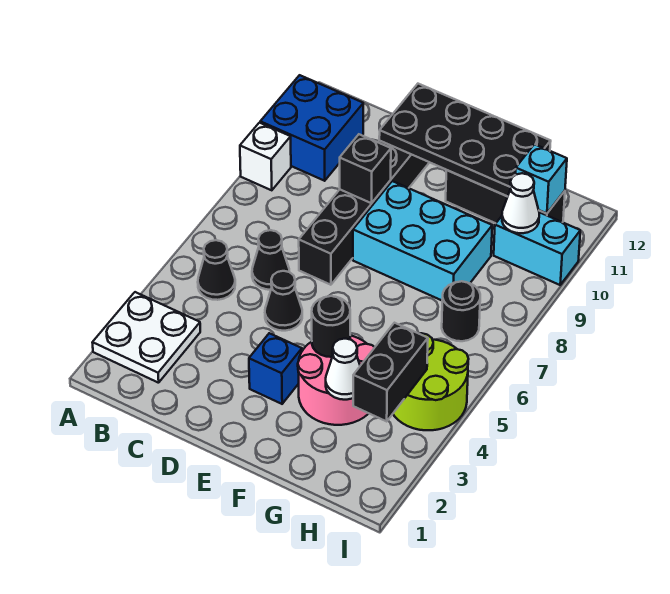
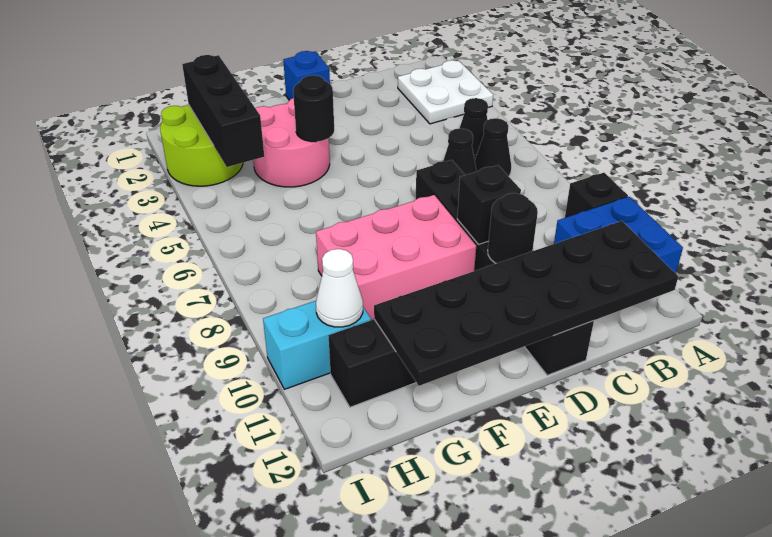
white 1x1 brick [240,123,291,190] -> black 1x1 brick [565,173,628,218]
black 1x1 cone [265,271,302,331] -> black 1x1 cone moved to [475,118,511,176]
black 2x4 plate [379,84,551,197] -> black 2x6 plate [374,221,678,386]
blue 1x1 brick [249,333,302,404] -> blue 1x1 brick moved to [283,51,330,100]
cyan 2x3 brick [353,181,492,300] -> pink 2x3 brick [316,195,476,320]
white 1x1 cone [326,339,360,400] -> none
black 1x2 brick [353,323,428,421] -> black 1x3 brick [182,55,264,167]
lime 2x2 round brick [393,333,468,430] -> lime 2x2 round brick moved to [160,105,243,186]
black 1x1 round brick [442,281,480,341] -> black 1x1 round brick moved to [488,193,538,264]
cyan 1x1 brick [516,144,567,214] -> none

